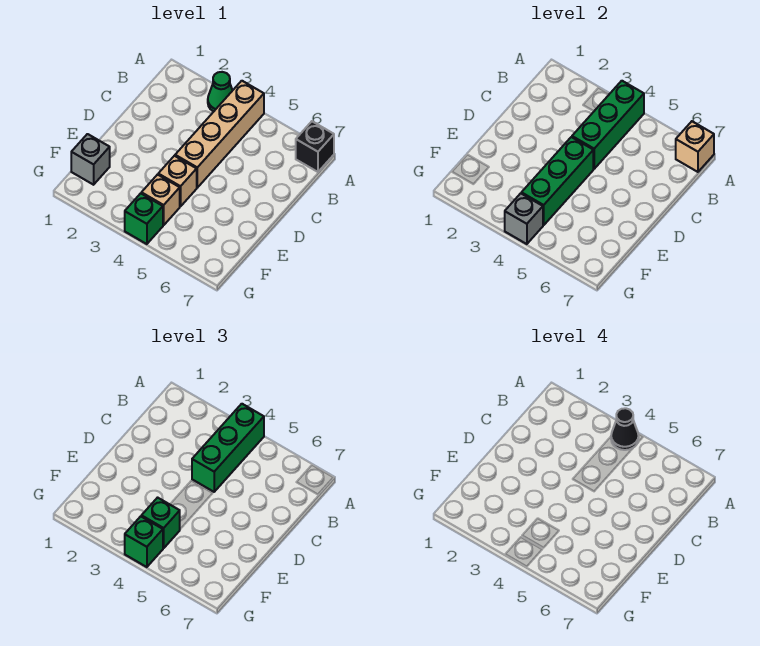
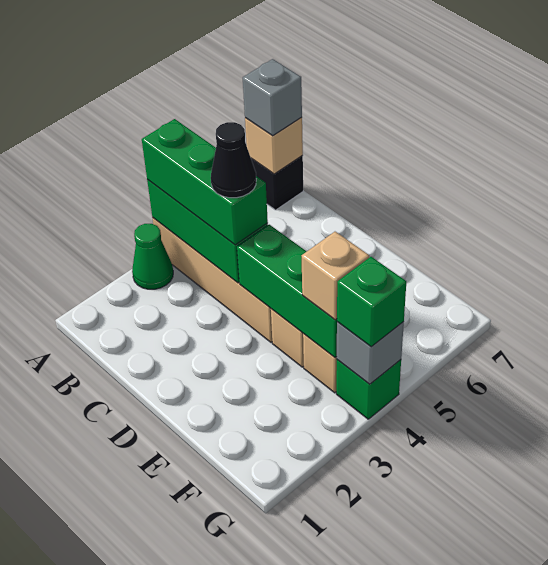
black 1x1 cone [611,408,639,450] -> black 1x1 cone moved to [211,122,256,198]
grey 1x1 brick [71,134,110,185] -> grey 1x1 brick moved to [243,59,302,136]
green 1x1 brick [141,498,180,548] -> tan 1x1 brick [302,232,369,320]

